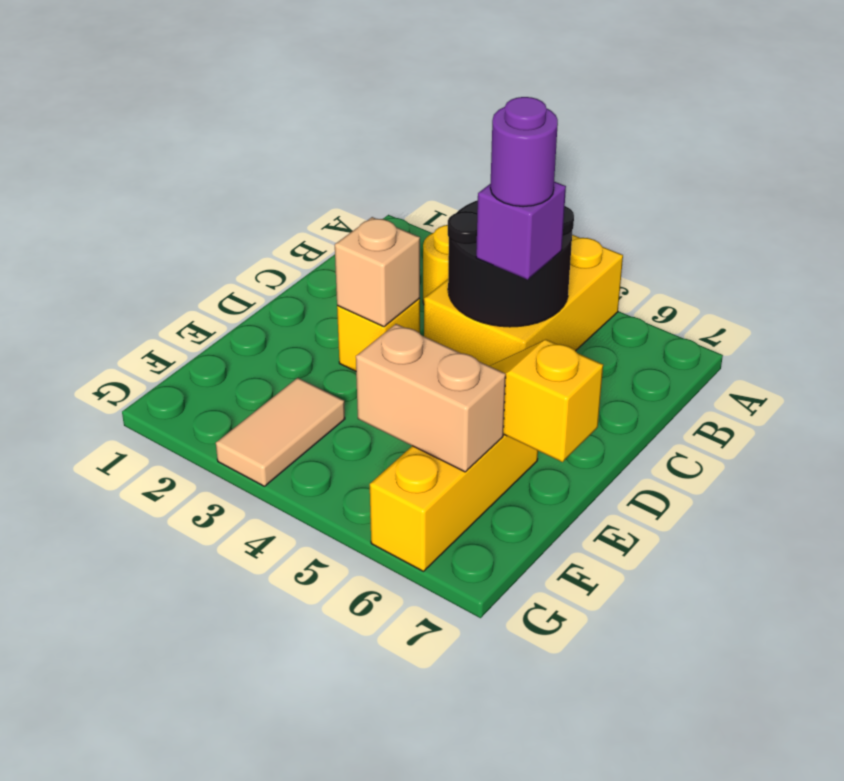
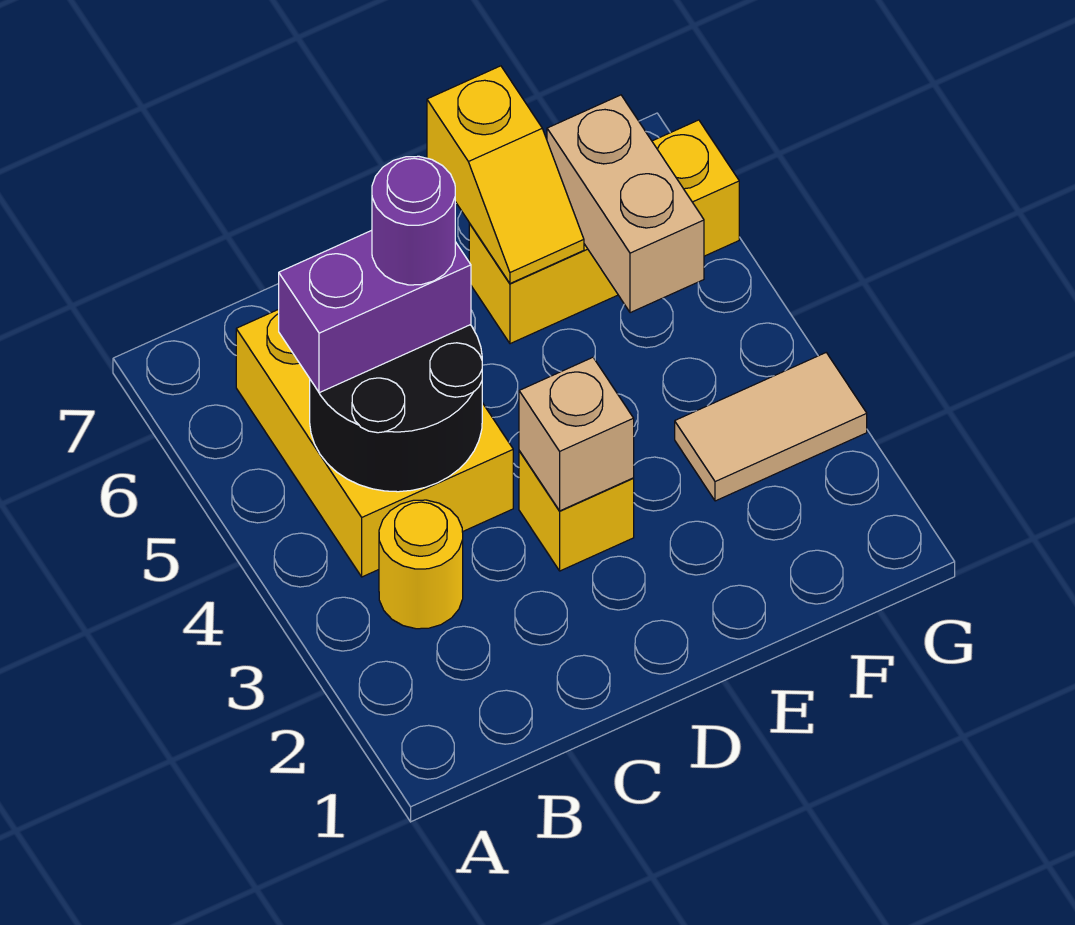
yellow 2x3 brick [424,235,623,366] -> yellow 2x3 brick turned to [236,309,513,577]
purple 1x1 brick [476,182,566,280] -> purple 1x2 brick [279,230,471,393]

